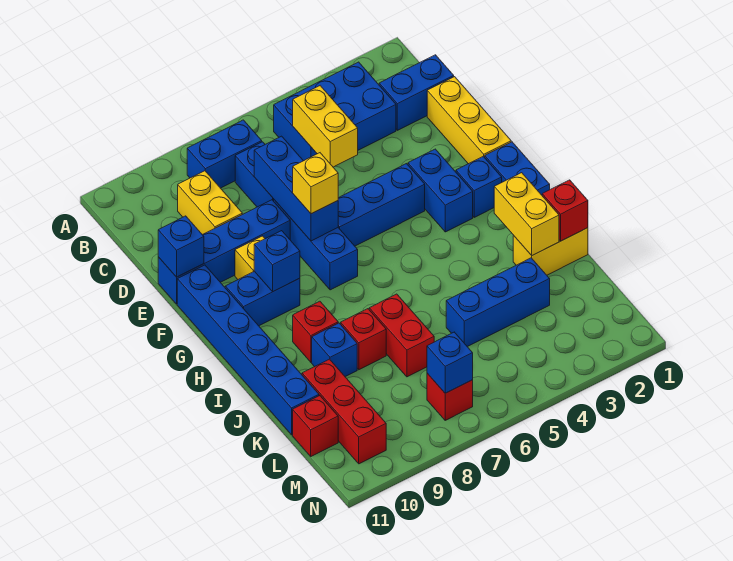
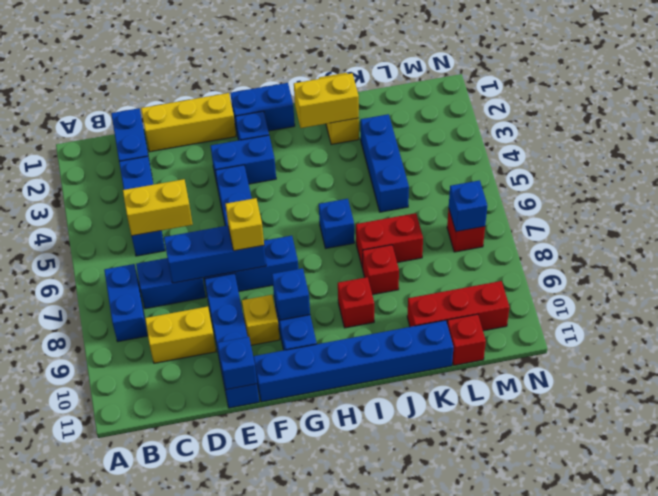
blue 2x3 brick [274,62,396,161] -> blue 1x3 brick [119,156,165,256]
red 1x1 brick [542,180,588,241] -> none
blue 1x1 brick [312,323,357,377] -> blue 1x1 brick moved to [319,199,354,248]

